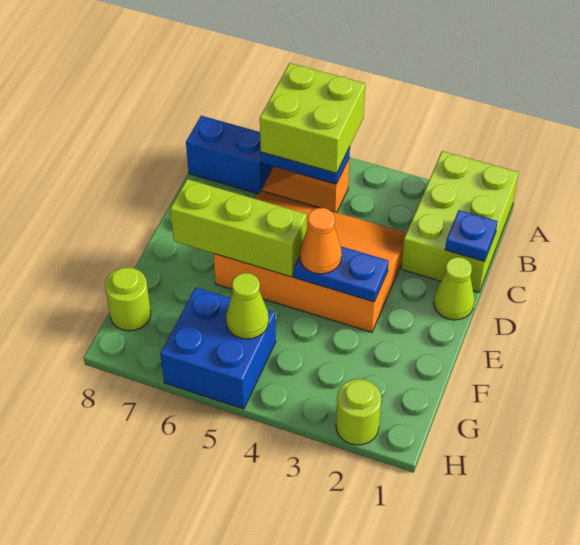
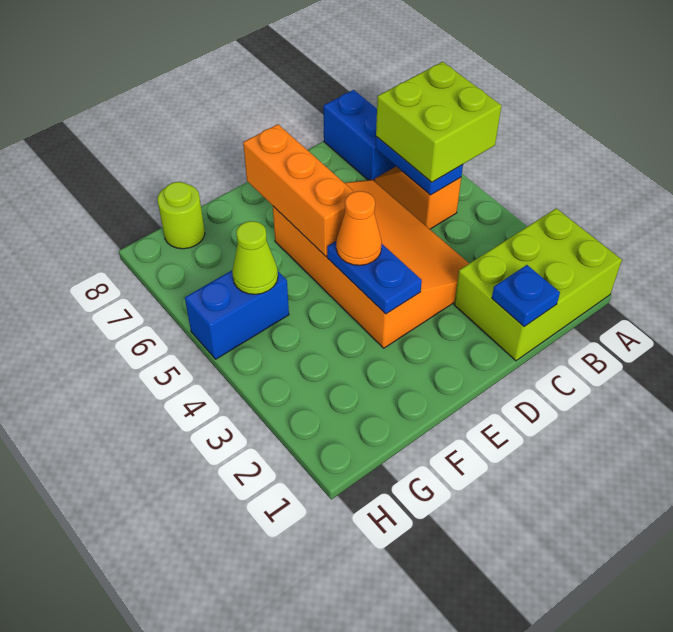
lime 1x1 cone [433,257,475,320] -> none
lime 1x3 brick [170,179,307,277] -> orange 1x3 brick [243,124,354,257]
blue 2x2 brick [160,287,276,409] -> blue 1x2 brick [185,270,289,359]
lime 1x1 round brick [336,379,381,445] -> none

